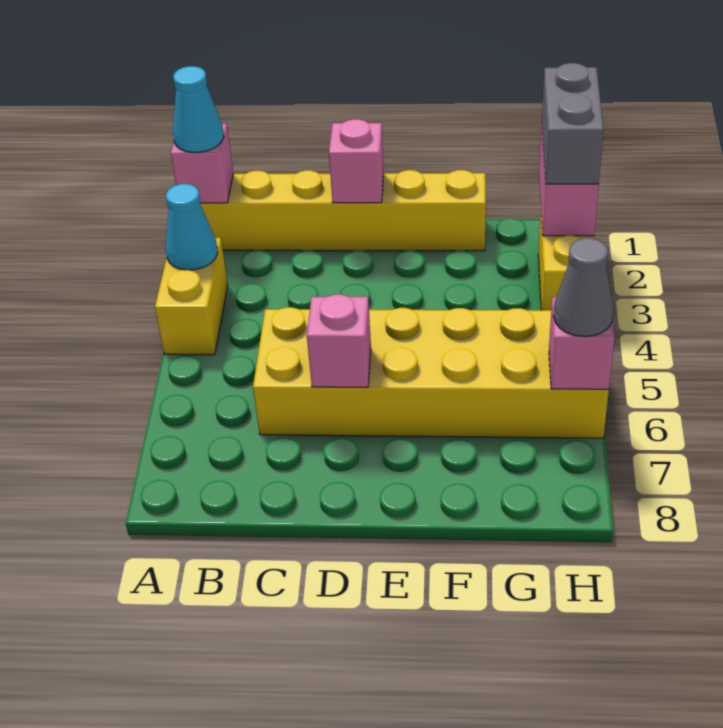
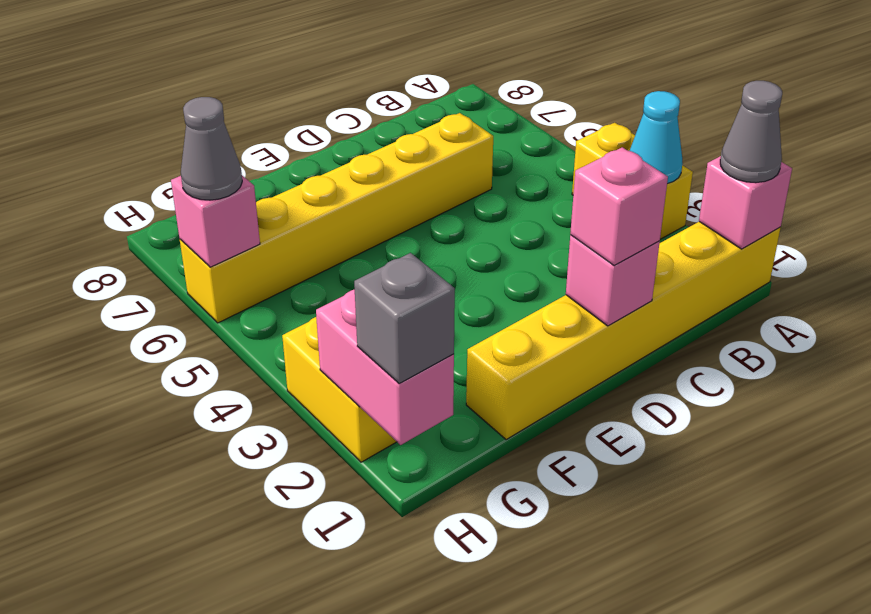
cyan 1x1 cone [173,66,224,153] -> grey 1x1 cone [720,81,782,183]
yellow 2x6 brick [253,307,609,438] -> yellow 1x6 brick [180,113,493,323]
pink 1x1 brick [307,294,371,387] -> pink 1x1 brick moved to [570,147,668,266]
grey 1x2 brick [542,63,604,184] -> grey 1x1 brick [354,253,455,383]

